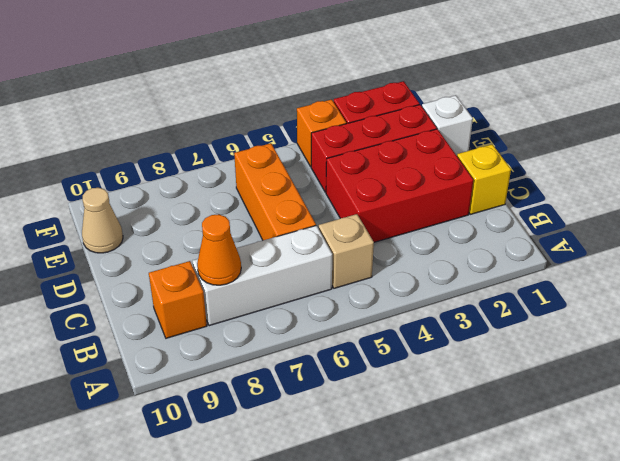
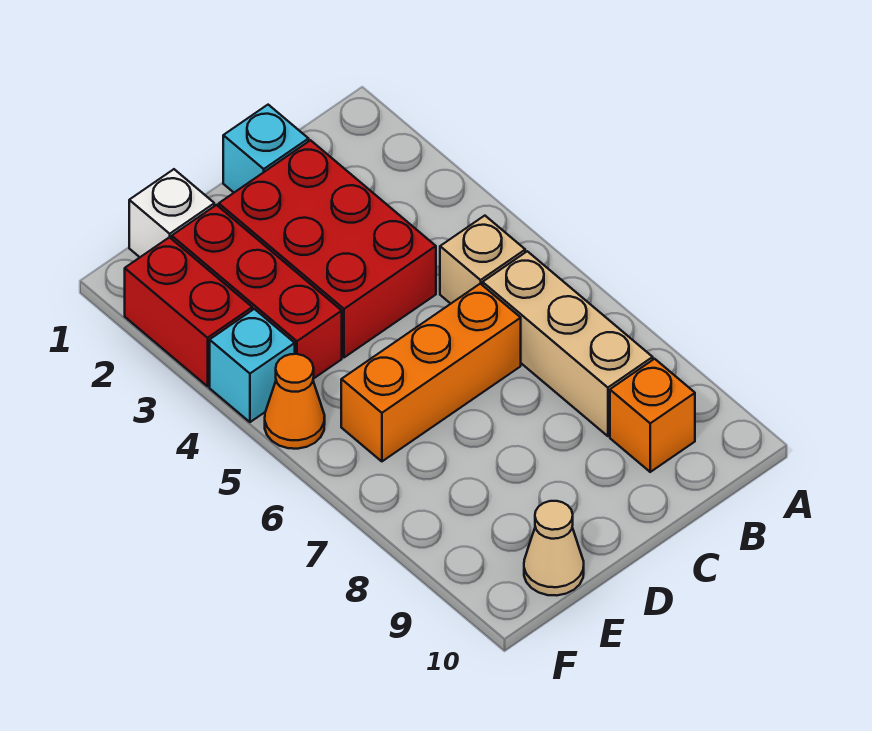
white 1x3 brick [192,226,332,326] -> tan 1x3 brick [483,251,653,436]
orange 1x1 cone [197,214,241,285] -> orange 1x1 cone moved to [265,354,325,449]
yellow 1x1 brick [457,144,511,214] -> cyan 1x1 brick [223,105,309,192]
orange 1x1 brick [297,99,346,167] -> cyan 1x1 brick [210,309,295,422]

